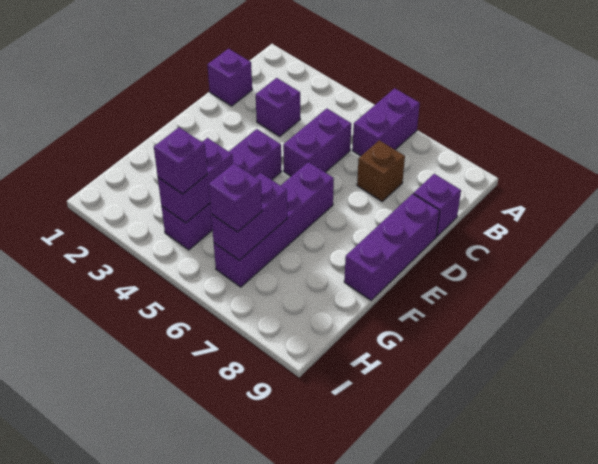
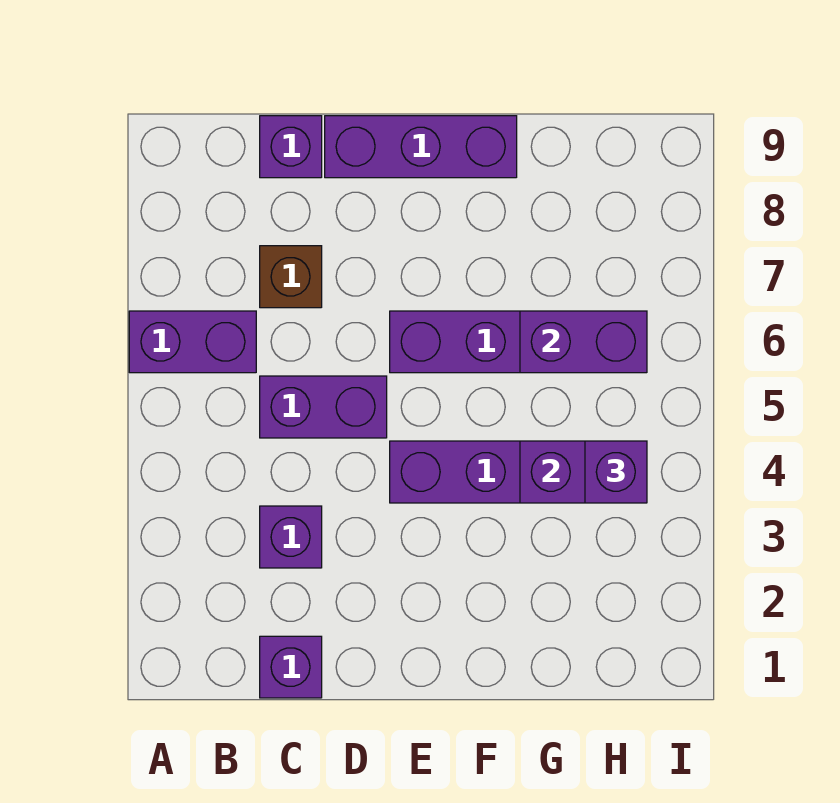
purple 1x1 brick [209,164,262,232] -> none

